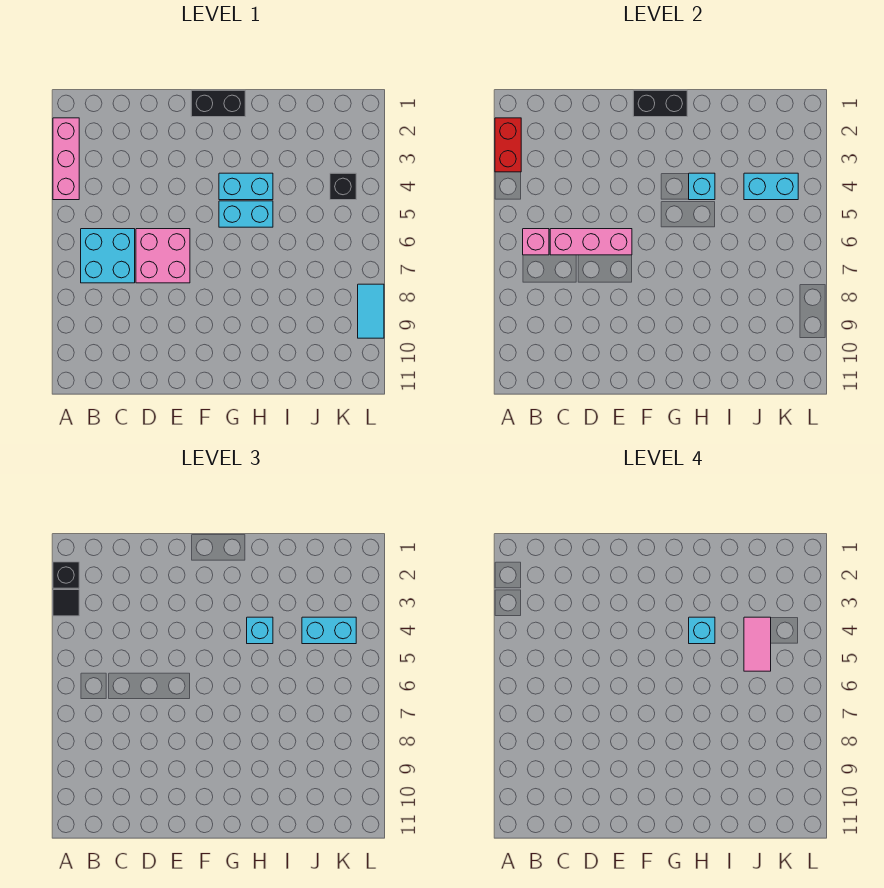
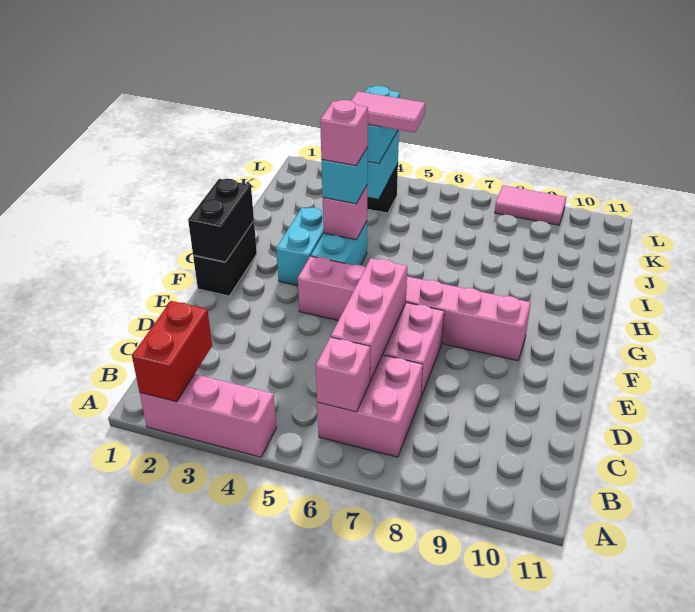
red 1x2 brick [495,118,521,172] -> red 1x2 brick turned to [132,301,212,402]
black 1x1 brick [53,562,79,588] -> none
black 1x1 tile [53,590,79,616] -> none
cyan 2x2 brick [81,229,135,283] -> pink 2x2 brick [317,355,423,457]
none -> pink 1x6 brick [298,256,531,361]
cyan 1x2 brick [219,201,273,227] -> cyan 1x2 brick moved to [276,207,324,286]
cyan 1x1 brick [689,173,715,200] -> pink 1x1 brick [323,186,367,240]
cyan 1x1 brick [689,617,715,644] -> pink 1x1 brick [320,100,368,166]
cyan 1x2 tile [358,284,384,338] -> pink 1x2 tile [495,185,566,225]

